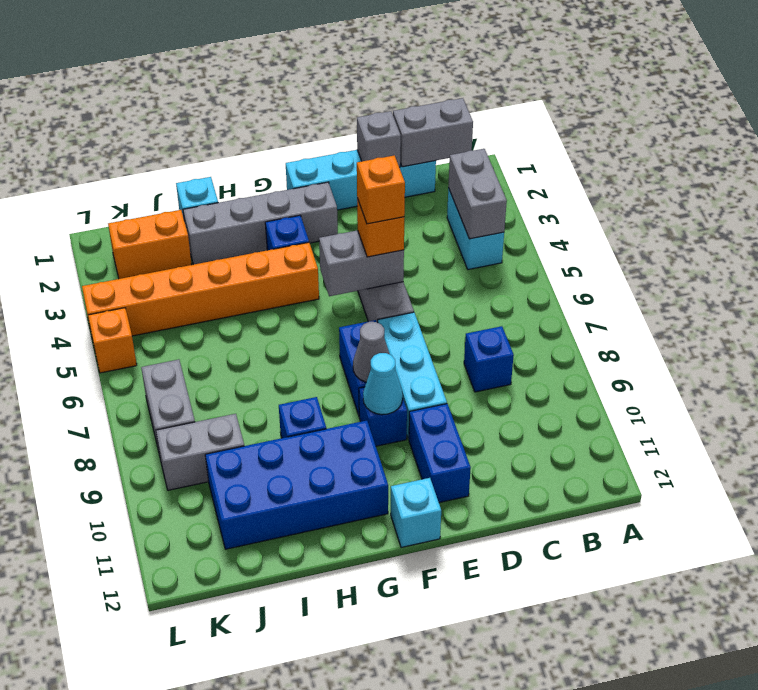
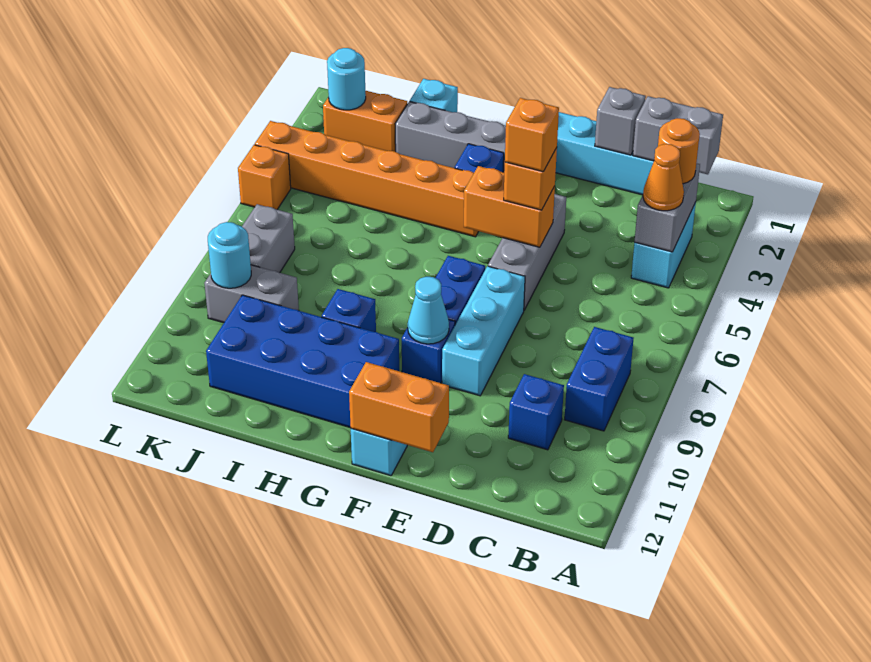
none -> orange 1x1 round brick [658,118,700,184]
none -> orange 1x1 cone [643,144,684,211]
blue 1x1 brick [464,326,514,392] -> blue 1x1 brick moved to [508,374,564,450]
grey 1x2 brick [319,230,404,296] -> orange 1x2 brick [464,166,555,247]
blue 1x2 brick [409,404,471,503] -> blue 1x2 brick moved to [564,327,634,431]
none -> orange 1x2 brick [349,362,449,452]
grey 1x1 cone [353,322,389,382] -> none
none -> cyan 1x1 round brick [327,48,366,110]
none -> cyan 1x1 round brick [208,222,251,288]

